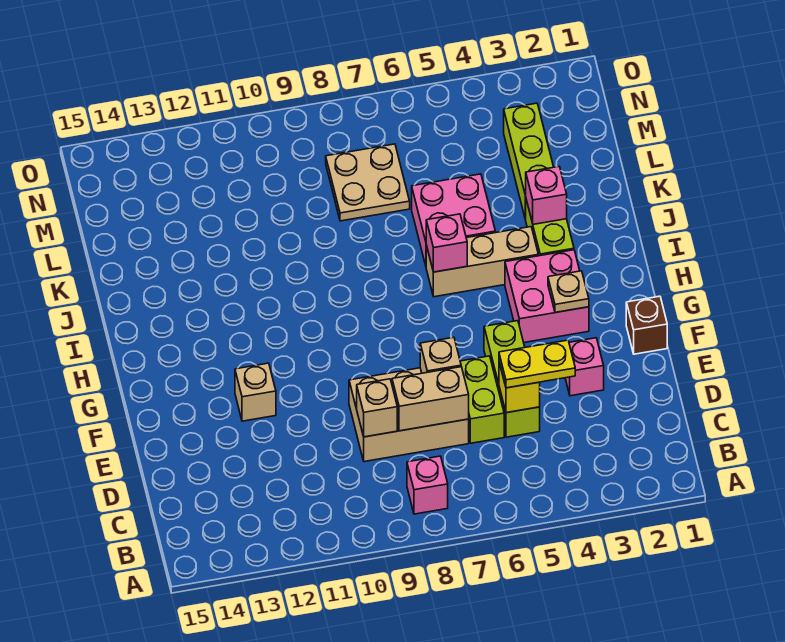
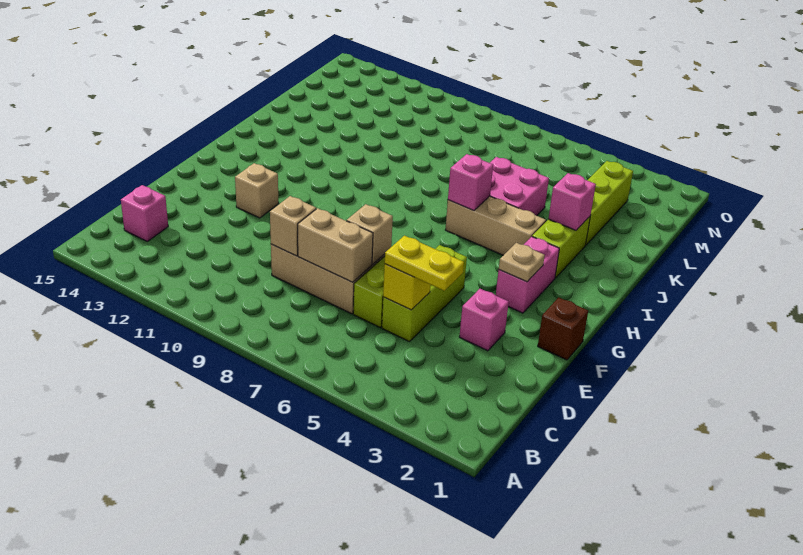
pink 1x1 brick [407,456,448,514] -> pink 1x1 brick moved to [121,185,168,241]
pink 2x2 brick [505,250,589,342] -> pink 1x2 brick [496,237,559,313]
tan 2x2 plate [326,144,410,221] -> none

